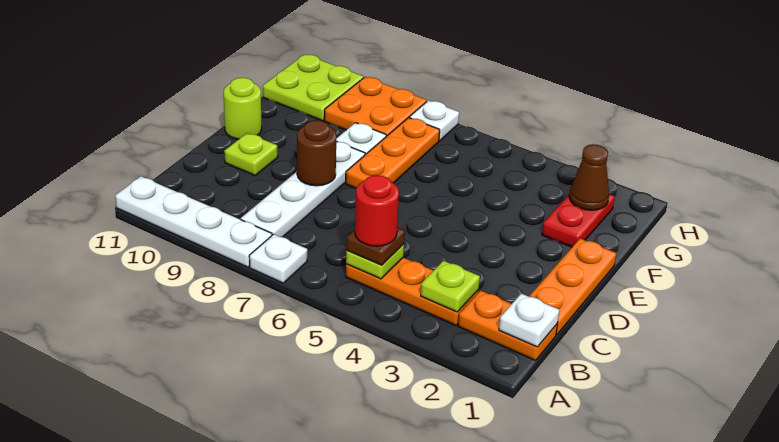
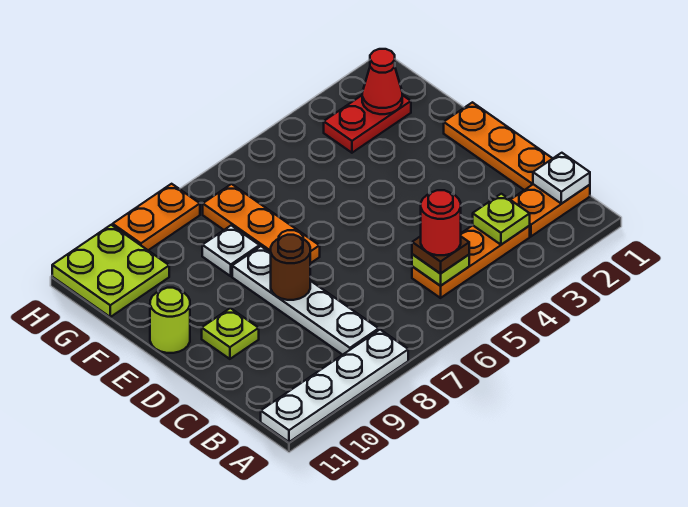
white 1x1 plate [249,234,307,283] -> none
red 1x2 plate [542,194,615,247] -> red 1x2 plate turned to [324,95,411,153]
brown 1x1 cone [569,144,609,210] -> red 1x1 cone [362,49,402,114]
orange 2x2 plate [324,77,427,136] -> orange 1x2 plate [113,184,200,250]
white 1x1 plate [409,100,459,141] -> none

